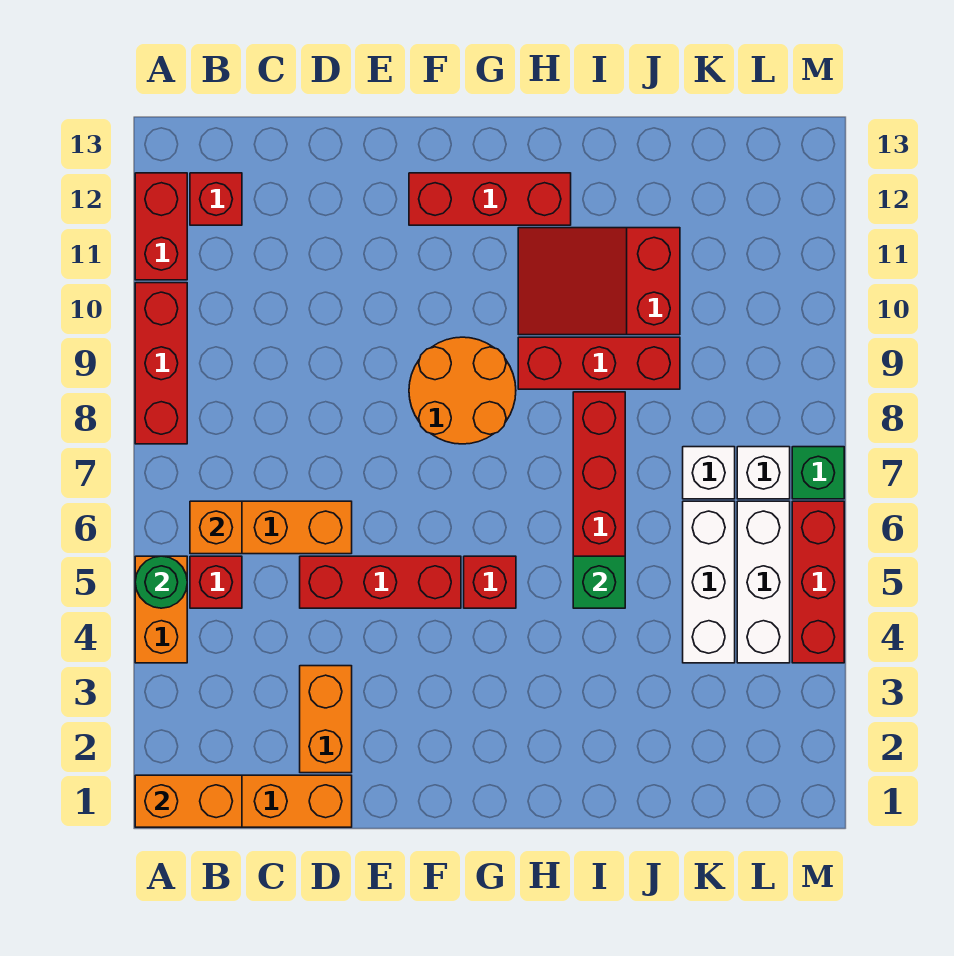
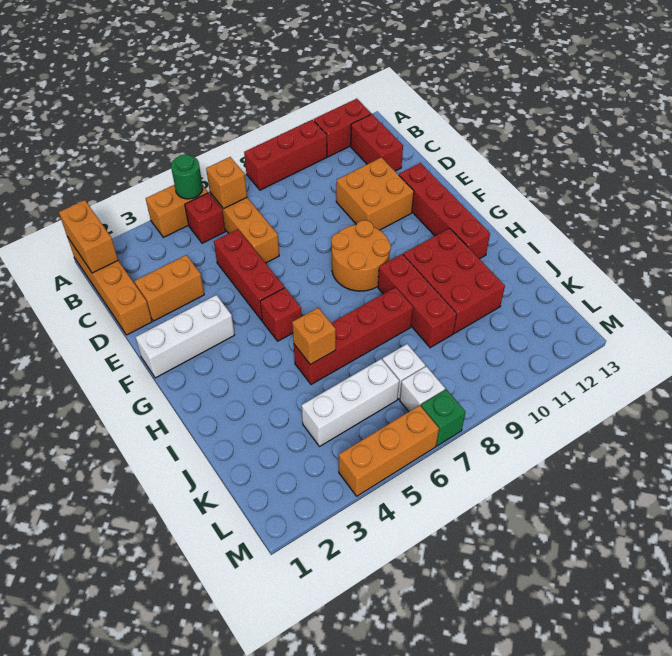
red 1x1 brick [190,173,242,225] -> red 1x2 brick [351,114,403,171]
none -> orange 2x2 brick [336,157,414,230]
red 1x3 brick [409,173,571,225] -> red 1x4 brick [399,163,490,259]
red 2x3 slope [518,228,680,335] -> red 2x3 brick [403,228,505,333]
green 1x1 brick [573,556,625,608] -> orange 1x1 brick [292,308,336,364]
white 1x3 brick [737,501,790,663] -> white 1x3 brick moved to [136,295,234,378]
red 1x3 brick [792,501,844,663] -> orange 1x3 brick [339,405,439,496]

